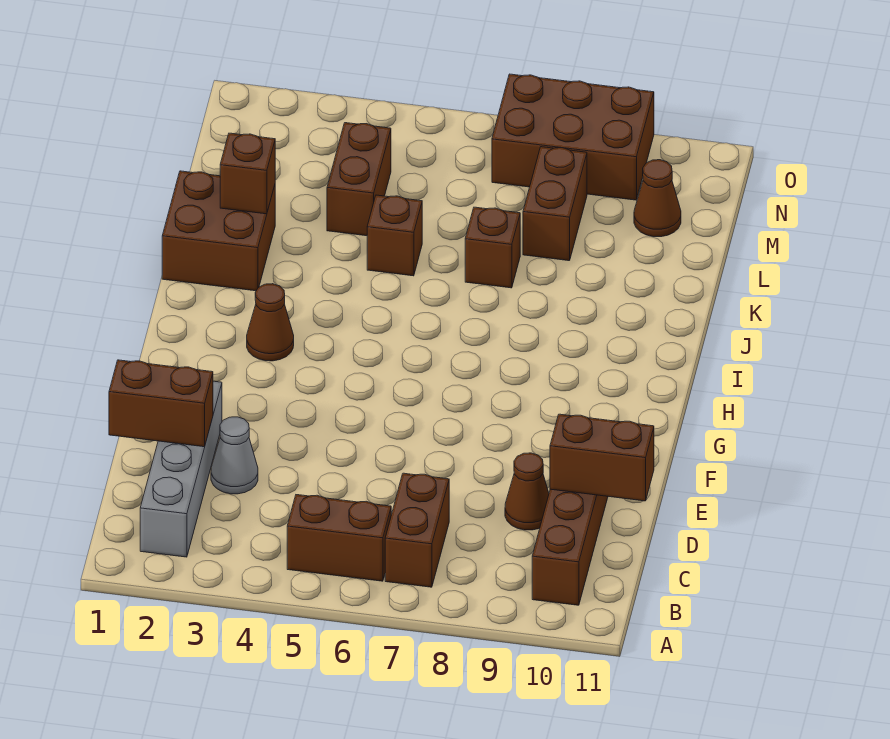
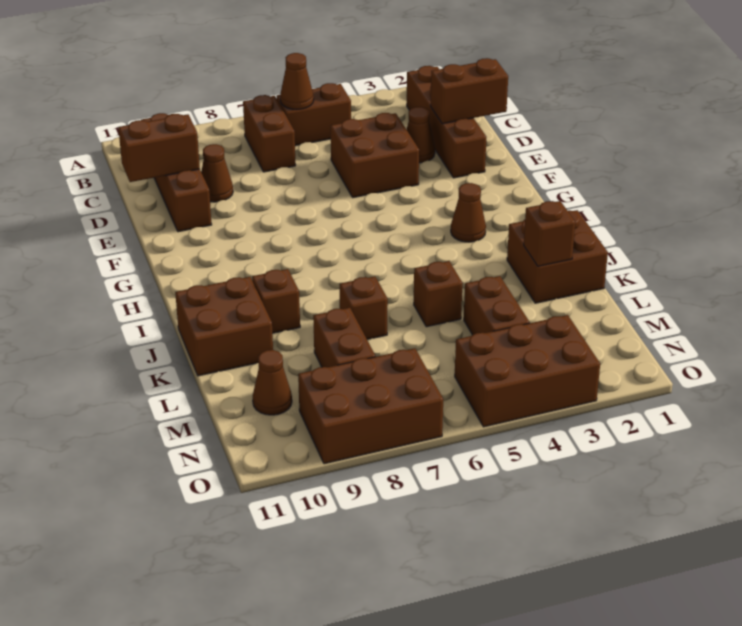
grey 1x4 brick [140,381,222,557] -> brown 1x4 brick [407,66,486,178]
none -> brown 1x1 cone [280,53,314,110]
grey 1x1 cone [211,417,258,494] -> brown 1x1 cone [407,107,435,163]
none -> brown 2x2 brick [331,113,419,197]
none -> brown 1x1 brick [252,269,300,333]
none -> brown 2x2 brick [175,277,273,376]
none -> brown 2x3 brick [455,315,600,427]

